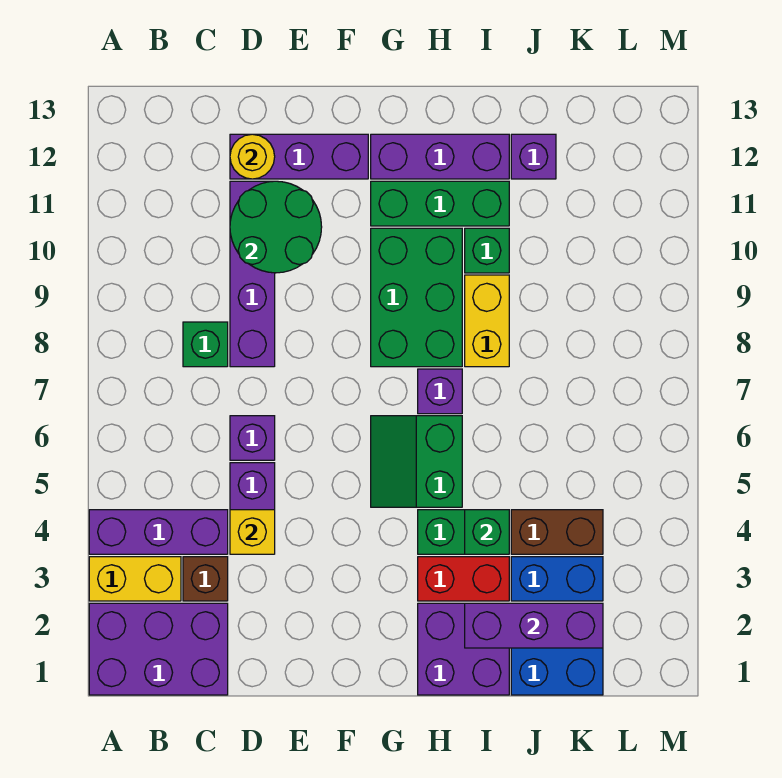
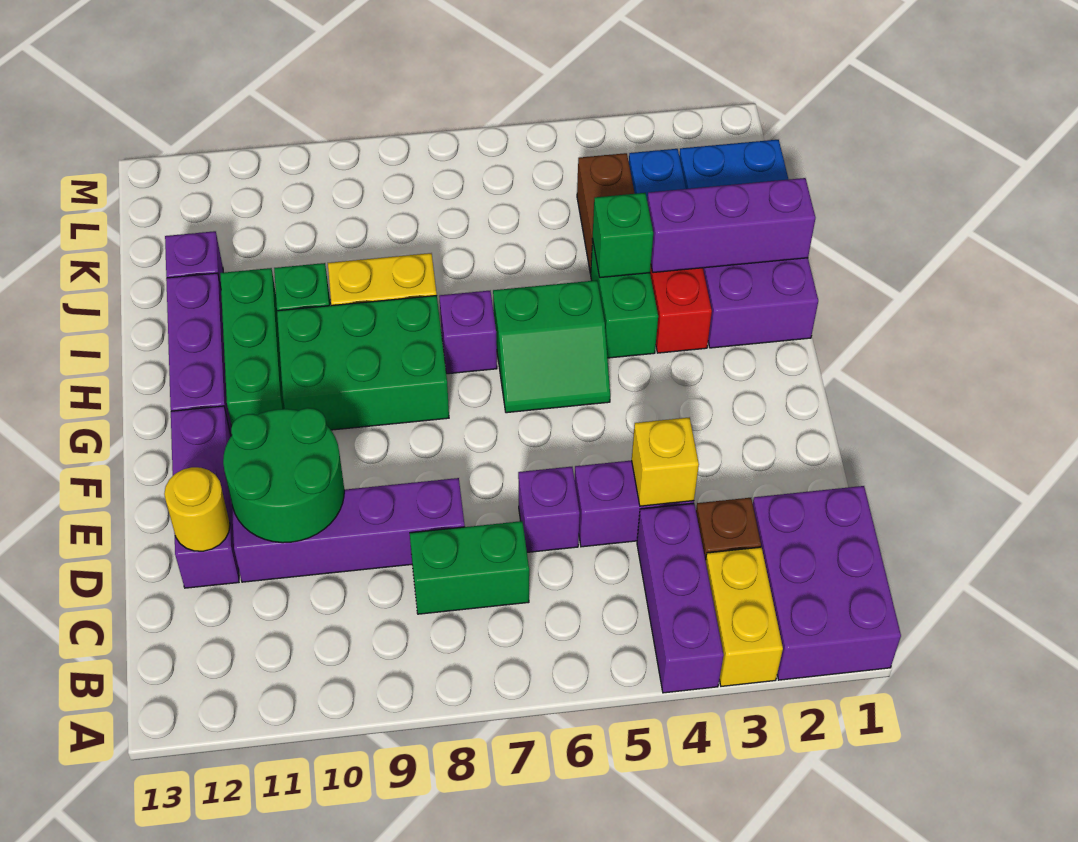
green 1x1 brick [183,322,228,367] -> green 1x2 brick [410,521,529,614]
purple 1x3 brick [465,603,603,648] -> purple 1x3 brick turned to [647,178,816,273]

